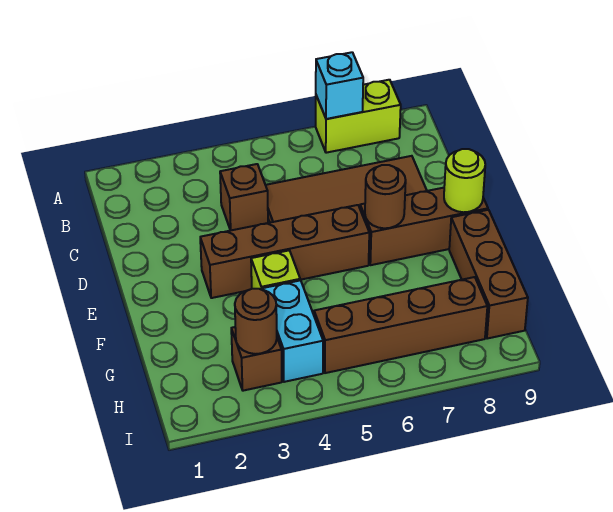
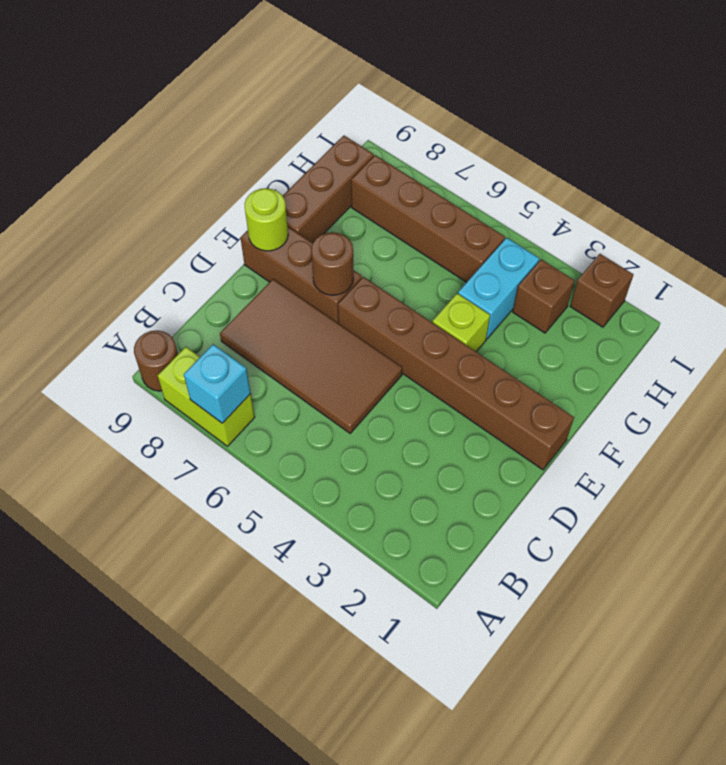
brown 1x1 brick [220,164,268,230] -> brown 1x1 brick moved to [570,254,634,327]
brown 1x4 brick [200,205,369,298] -> brown 1x6 brick [338,277,574,470]
brown 1x1 round brick [235,289,277,354] -> brown 1x1 round brick moved to [134,331,178,391]

